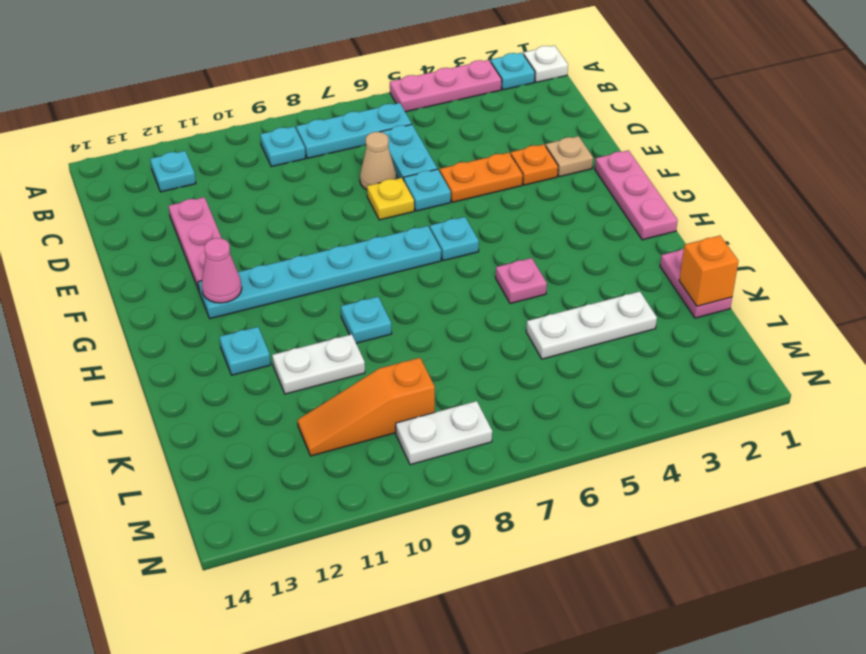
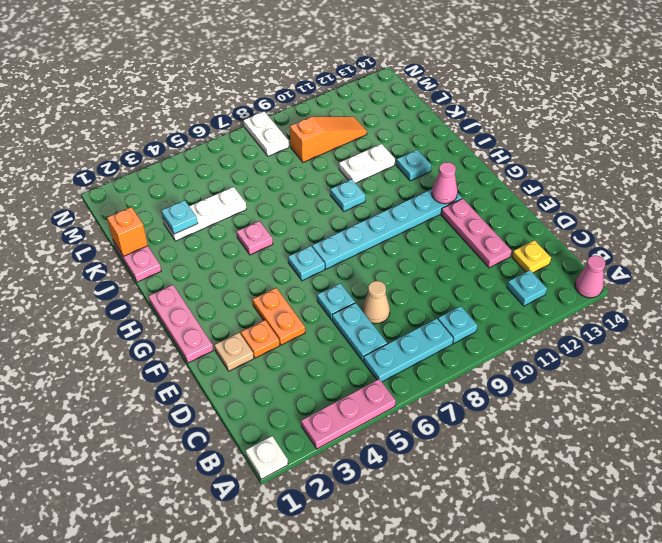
cyan 1x1 plate [491,53,535,90] -> cyan 1x1 plate moved to [161,200,198,234]
none -> pink 1x1 cone [575,255,605,298]
orange 1x2 plate [440,153,523,202] -> orange 1x2 plate turned to [252,288,305,345]
yellow 1x1 plate [367,178,414,220] -> yellow 1x1 plate moved to [512,240,551,273]
white 1x2 plate [396,401,492,465] -> white 1x2 plate turned to [244,112,289,156]

